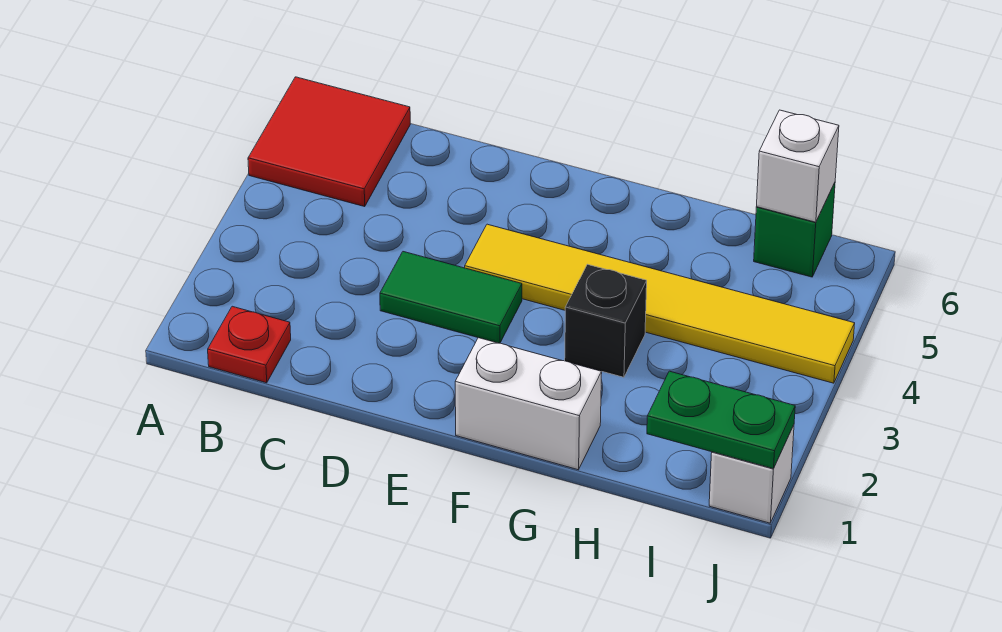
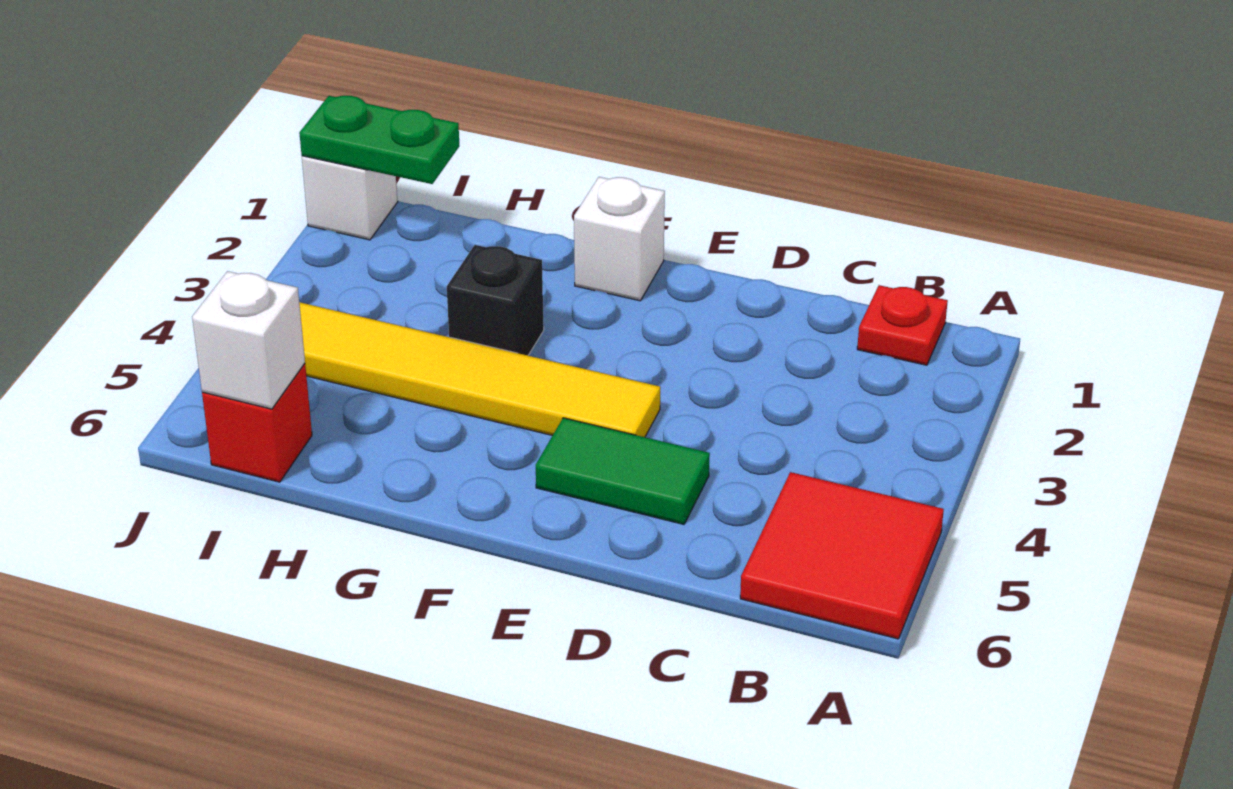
green 1x2 tile [380,252,522,343] -> green 1x2 tile moved to [536,418,710,524]
white 1x2 brick [455,338,602,470] -> white 1x1 brick [574,177,665,301]
green 1x1 brick [754,183,835,277] -> red 1x1 brick [202,364,312,482]

